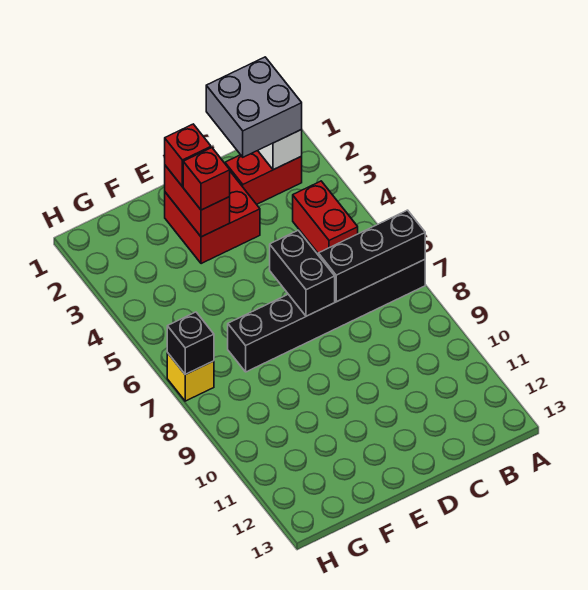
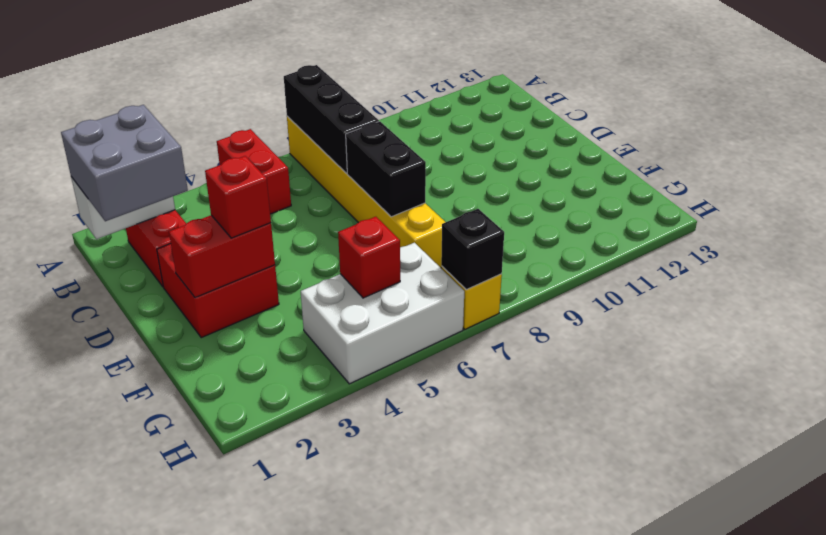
black 1x6 brick [228,260,425,372] -> yellow 1x6 brick [287,116,445,268]
red 1x2 brick [293,181,358,253] -> red 1x2 brick turned to [217,129,291,214]
black 1x2 brick [270,231,335,316] -> black 1x2 brick turned to [346,121,426,217]
red 1x1 brick [165,124,211,186] -> red 1x1 brick moved to [338,217,400,298]
none -> white 2x3 brick [301,243,464,384]

